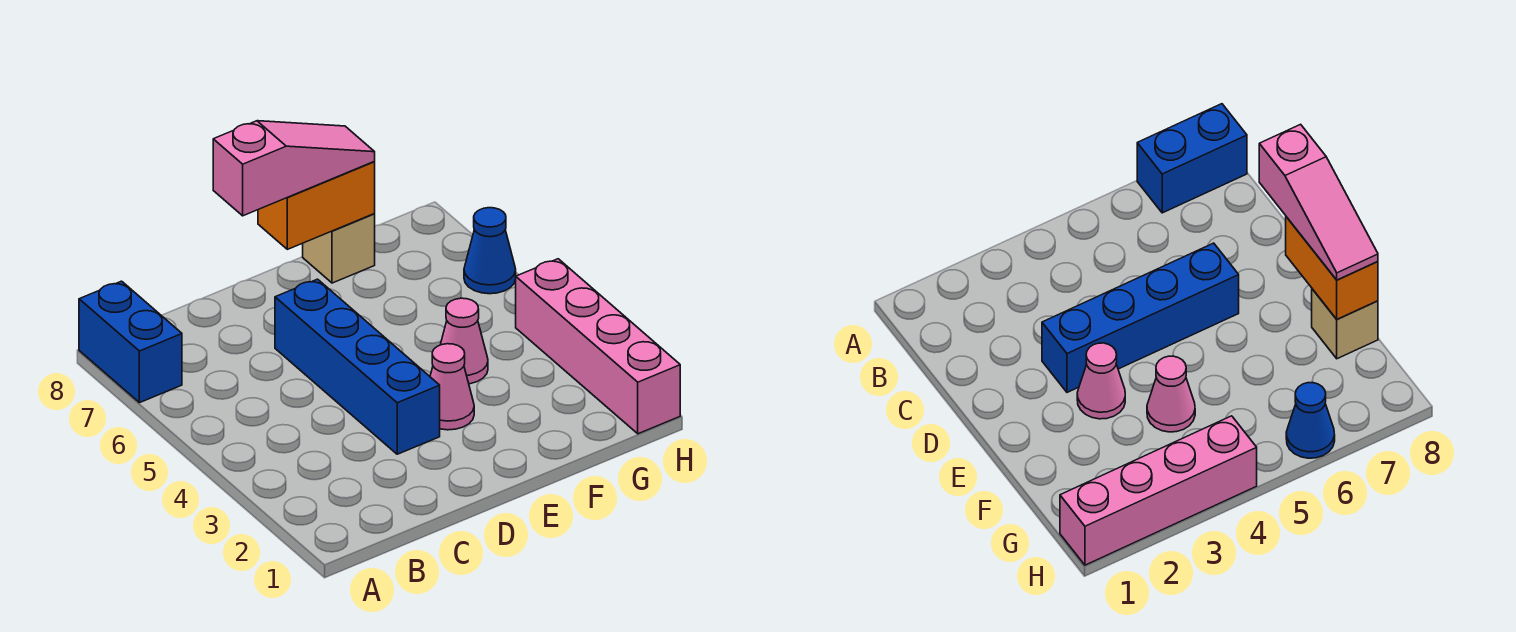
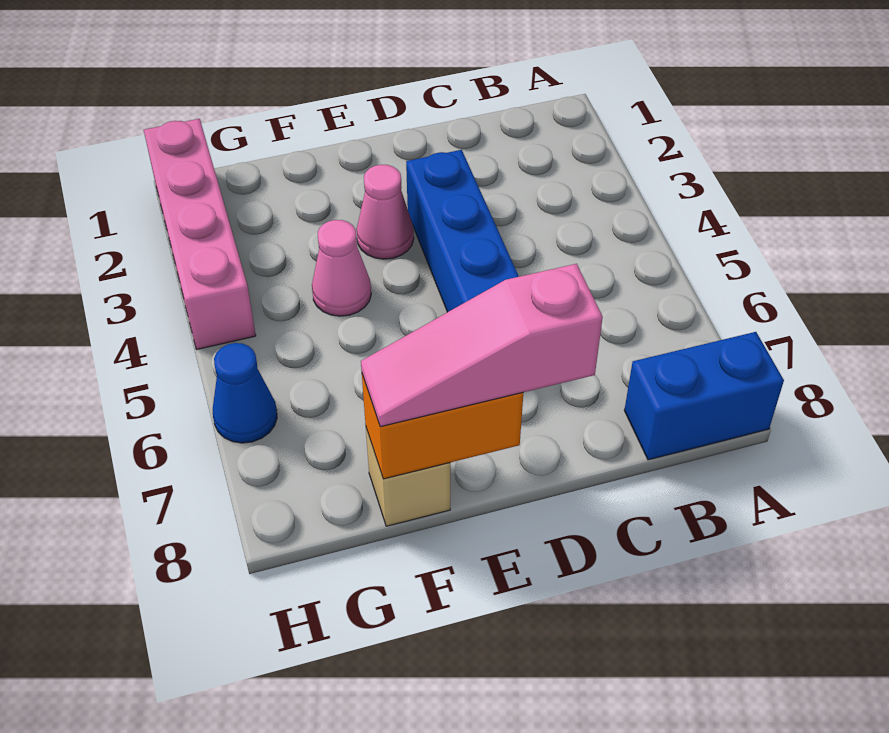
blue 1x2 brick [79,281,182,403] -> blue 1x2 brick turned to [624,332,784,460]

